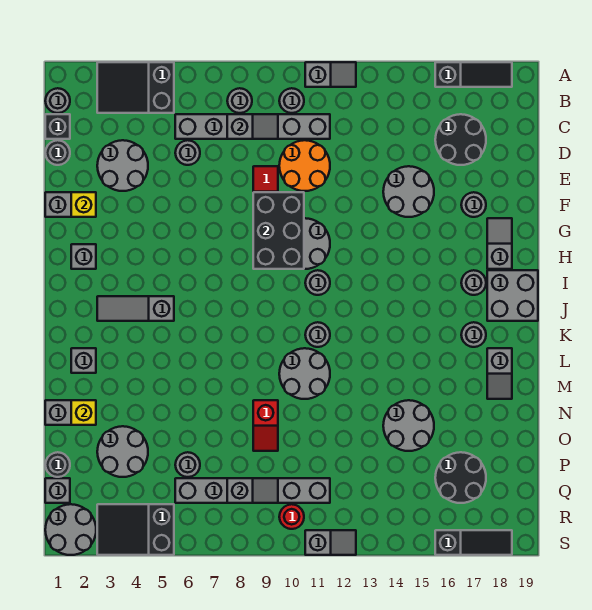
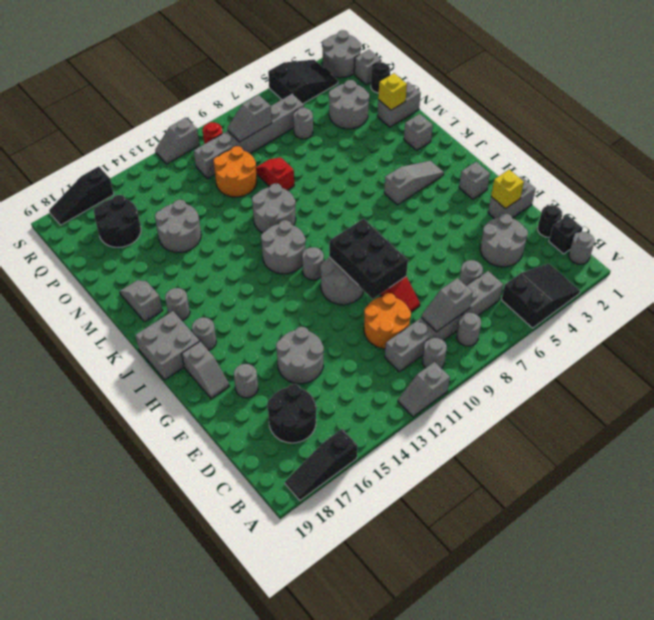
grey 1x1 round brick [305,322,330,347] -> grey 2x2 round brick [261,220,306,274]
none -> orange 2x2 round brick [213,146,257,197]

